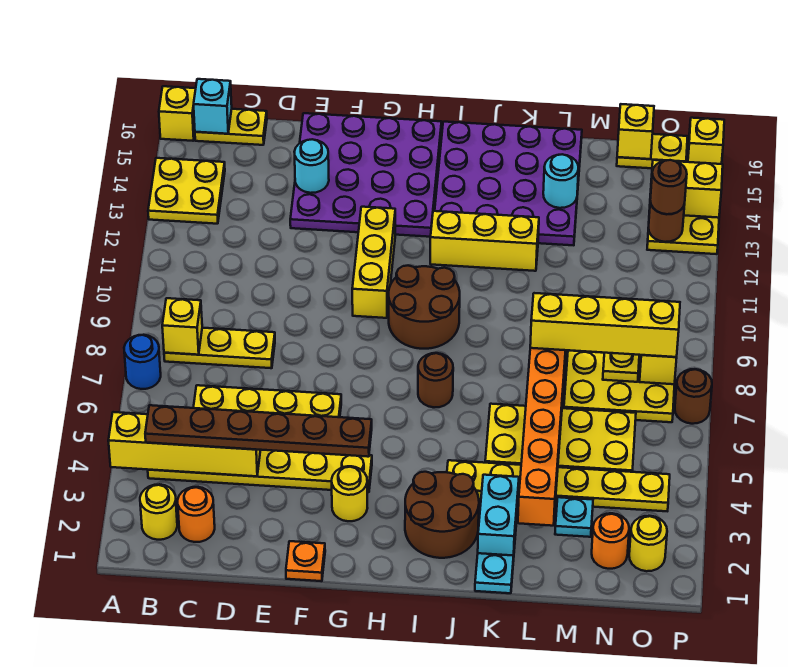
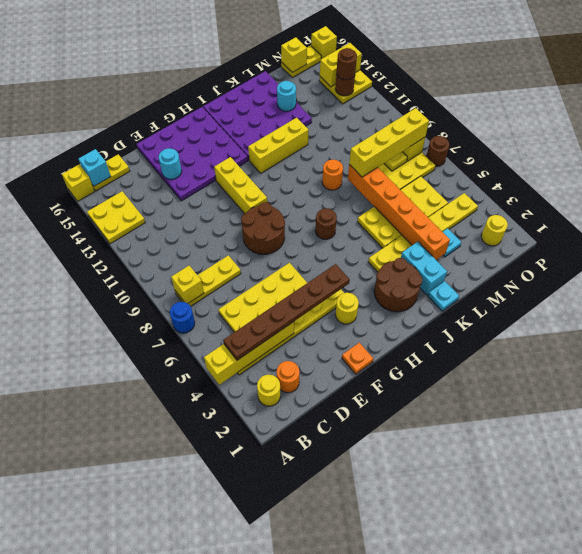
brown 2x2 round brick [389,265,460,349] -> brown 2x2 round brick moved to [241,202,285,254]
orange 1x1 round brick [592,513,629,569] -> orange 1x1 round brick moved to [322,160,343,190]

